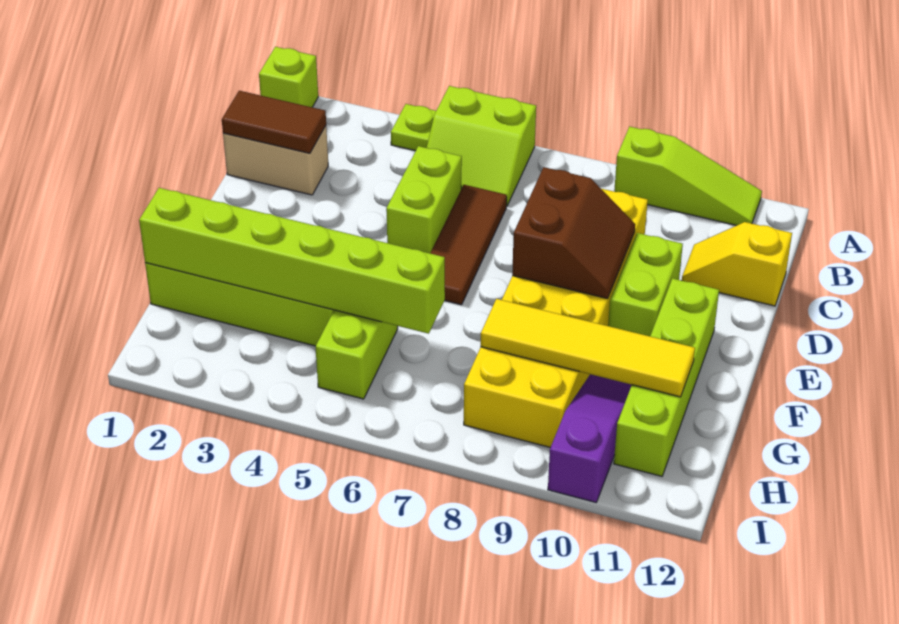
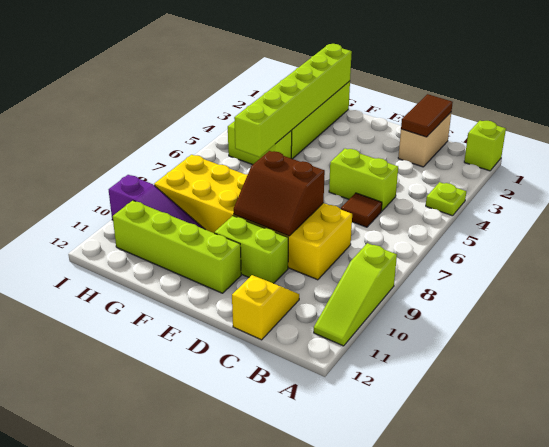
lime 2x2 slope [427,86,536,206] -> none
brown 1x3 tile [430,185,507,305] -> brown 1x1 tile [341,193,382,227]
yellow 1x4 tile [481,299,695,397] -> none

